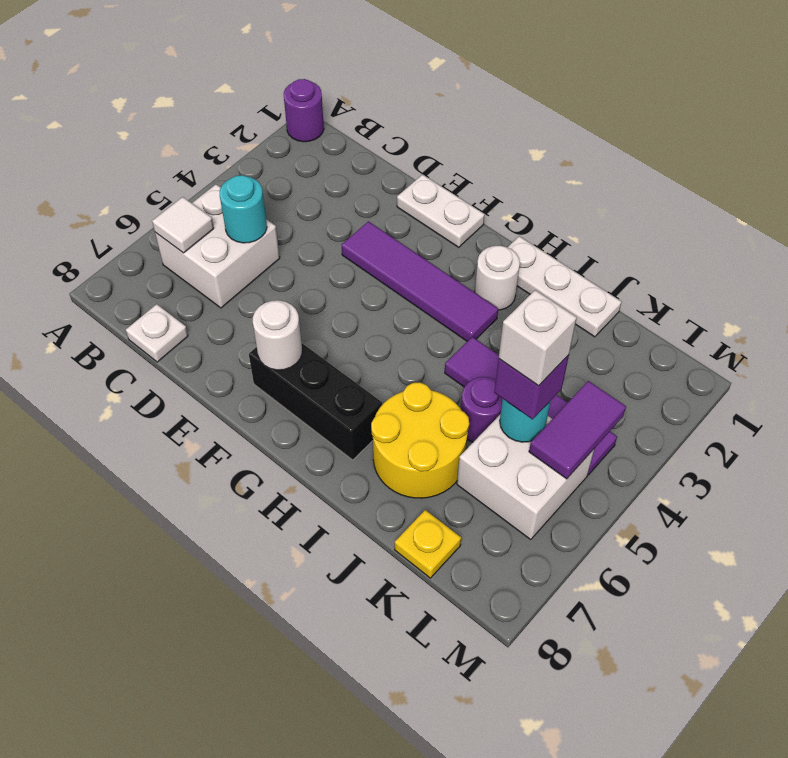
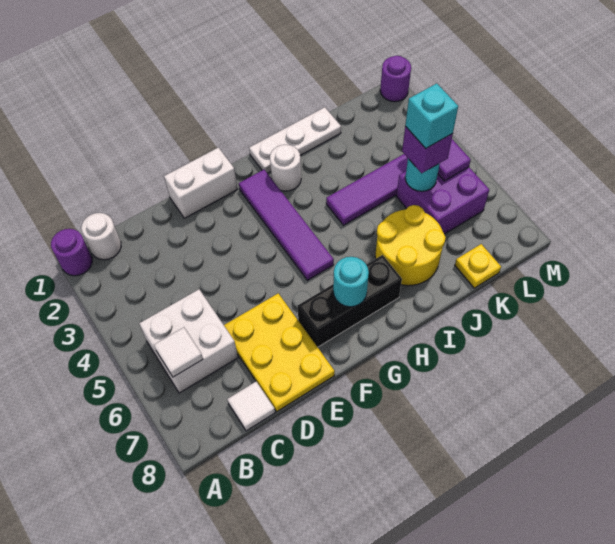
cyan 1x1 round brick [220,175,267,243] -> cyan 1x1 round brick moved to [333,257,369,307]
white 1x1 plate [126,304,188,362] -> white 1x1 tile [227,382,275,431]
none -> yellow 2x3 plate [224,293,335,412]
white 1x2 plate [397,175,485,247] -> white 1x2 brick [164,148,238,218]
purple 1x4 tile [342,221,498,341] -> purple 1x4 tile turned to [239,170,334,280]
white 1x1 round brick [253,300,302,370] -> white 1x1 round brick moved to [81,213,121,260]
purple 1x1 round brick [461,377,503,442] -> purple 1x1 round brick moved to [380,56,411,102]
white 2x2 brick [457,414,594,540] -> purple 2x2 brick [396,167,489,234]
white 1x1 brick [499,290,577,386] -> cyan 1x1 brick [405,83,458,149]

